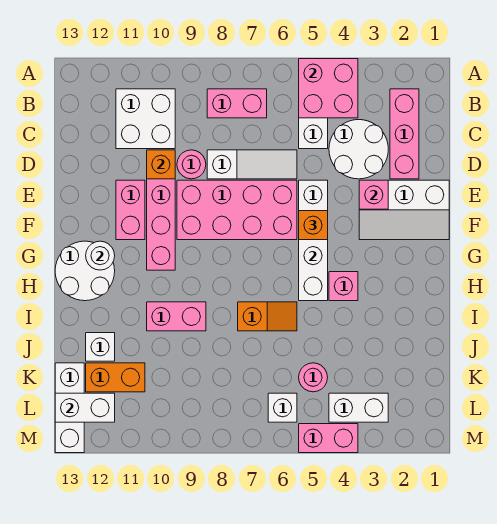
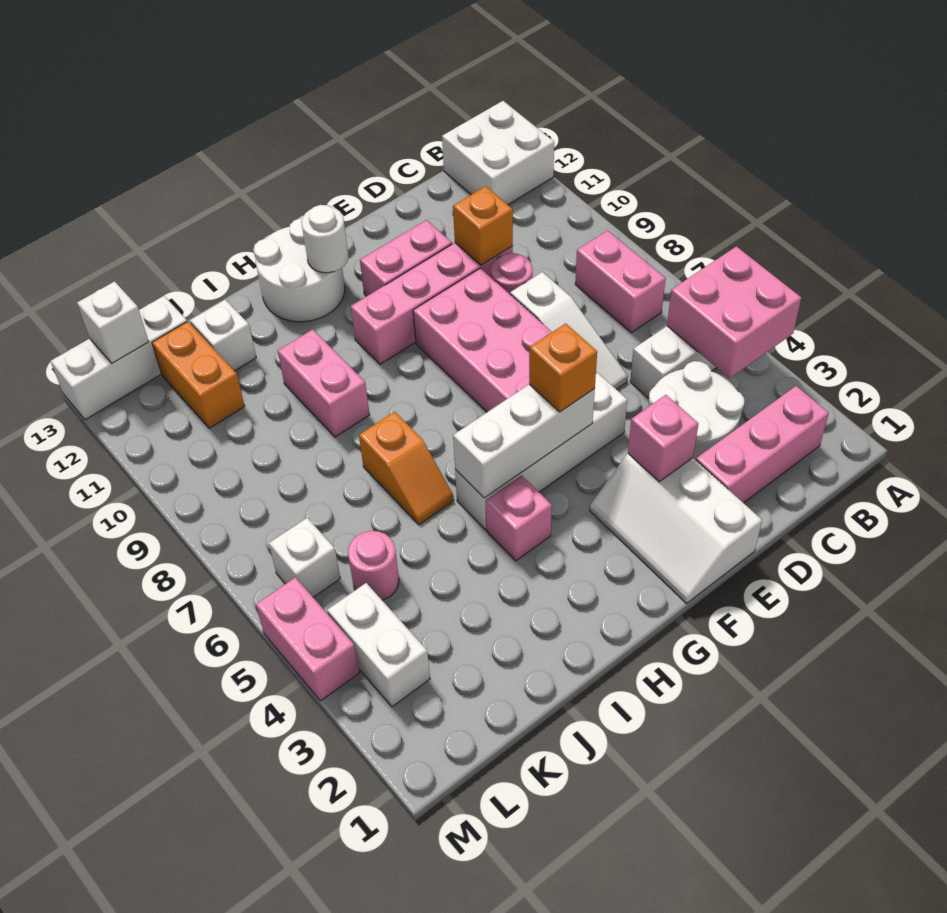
white 2x2 brick [116,89,175,149] -> white 2x2 brick moved to [442,101,554,205]
white 1x2 brick [55,393,115,422] -> white 1x1 brick [77,281,149,363]

